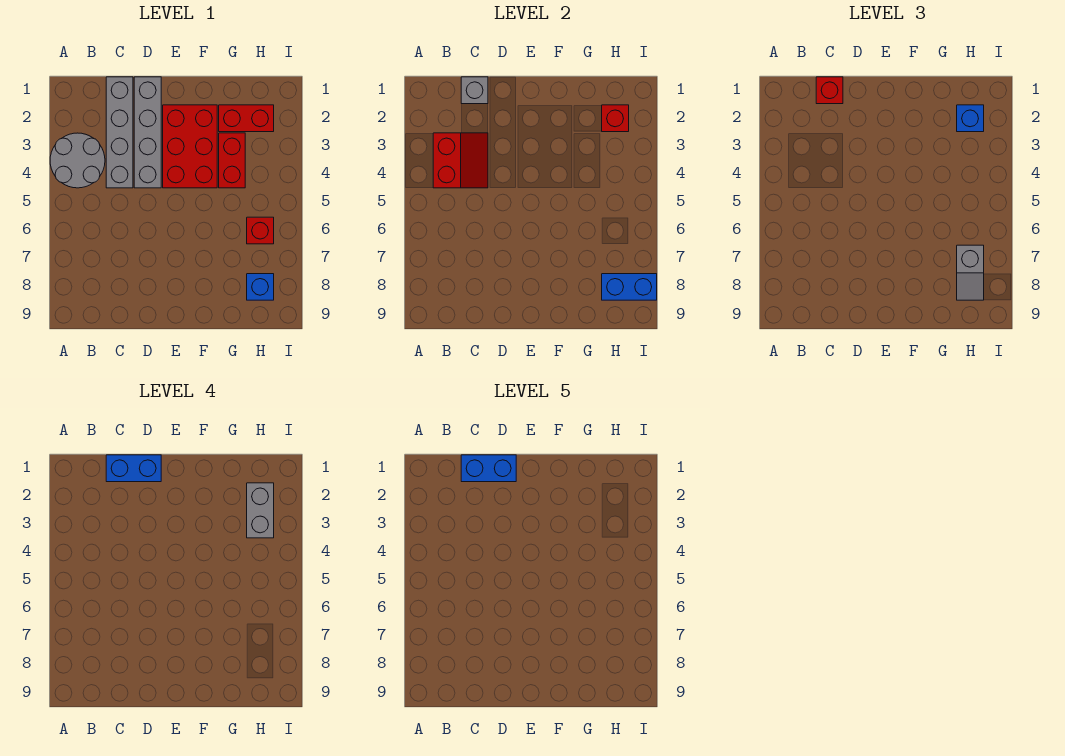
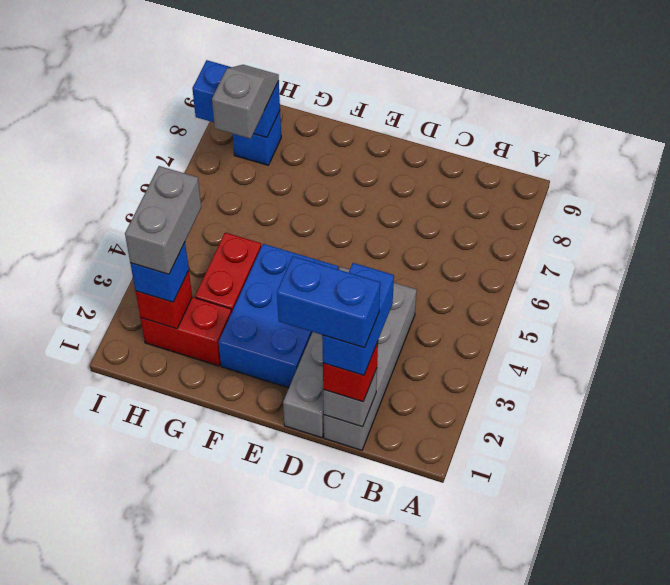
grey 2x2 round brick [50,133,105,188] -> none
red 2x2 slope [433,133,488,188] -> none
blue 1x2 brick [106,455,161,482] -> blue 1x2 brick turned to [322,263,394,375]
red 2x3 brick [163,105,217,188] -> blue 2x3 brick [219,244,338,388]
red 1x1 brick [247,217,274,244] -> none

